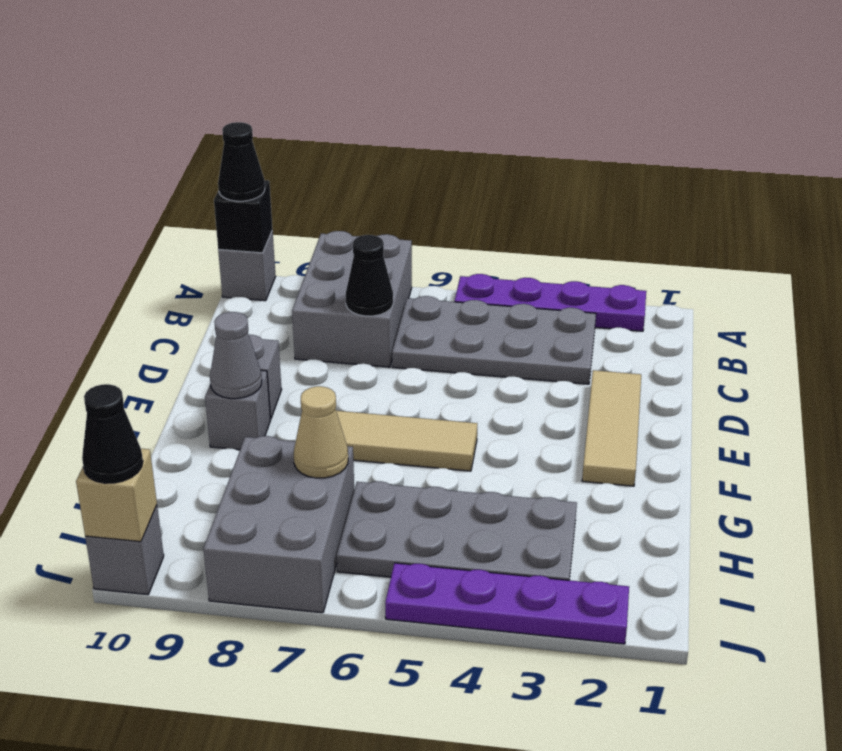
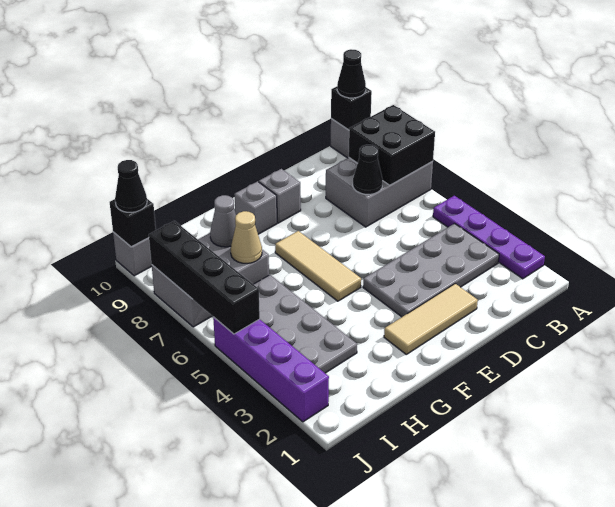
none -> black 2x2 brick [349,105,435,185]
grey 2x4 plate [392,296,596,384] -> grey 2x4 plate turned to [363,224,499,317]
grey 1x1 cone [210,312,262,399] -> grey 1x1 cone moved to [210,195,236,247]
purple 1x4 plate [385,563,629,644] -> purple 1x4 brick [213,317,329,422]
none -> black 1x4 brick [149,221,260,334]
tan 1x1 brick [76,449,157,542] -> black 1x1 brick [110,199,156,247]

